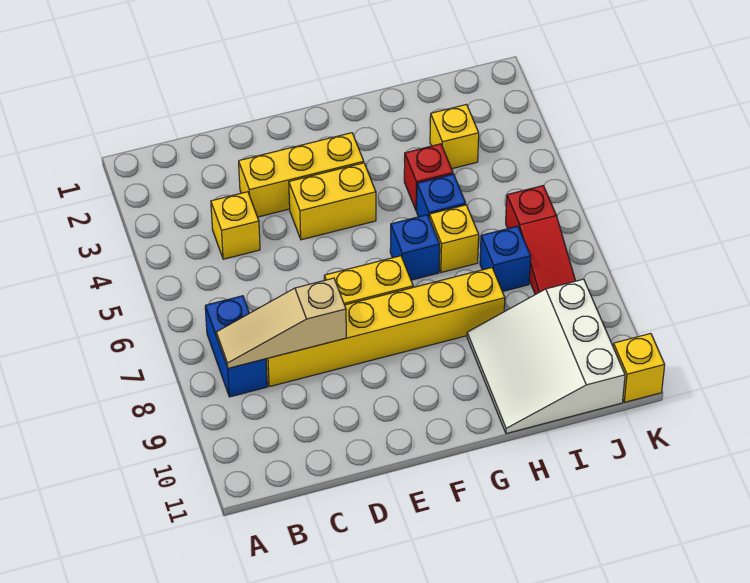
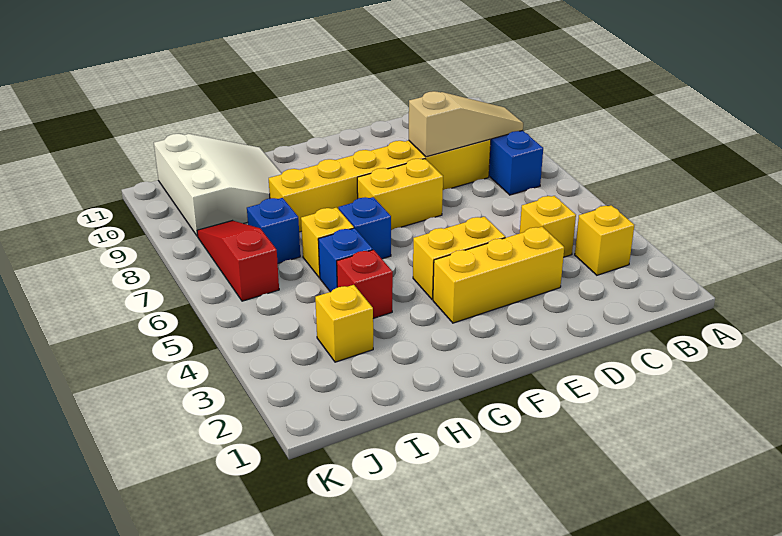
yellow 1x1 brick [613,333,665,402] -> yellow 1x1 brick moved to [575,205,634,275]

